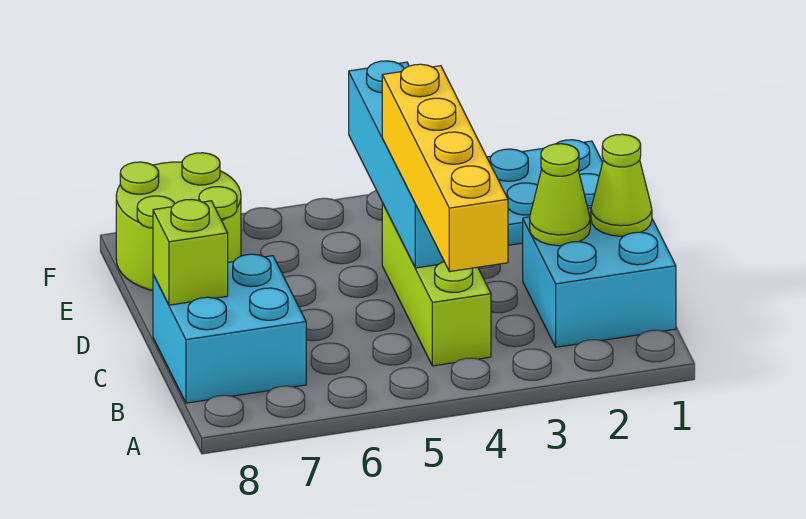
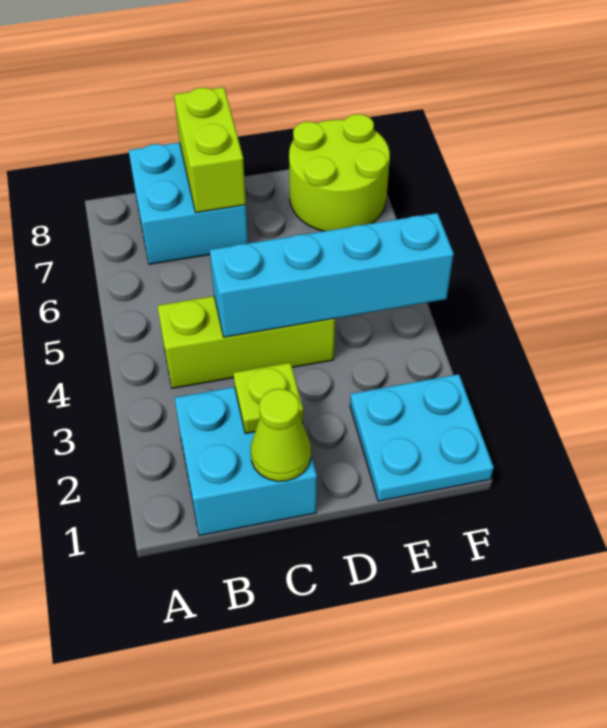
yellow 1x4 brick [382,64,508,272] -> none
lime 1x1 cone [530,144,590,246] -> lime 1x1 plate [233,363,303,434]
lime 1x1 brick [153,199,228,305] -> lime 1x2 brick [174,87,246,213]

